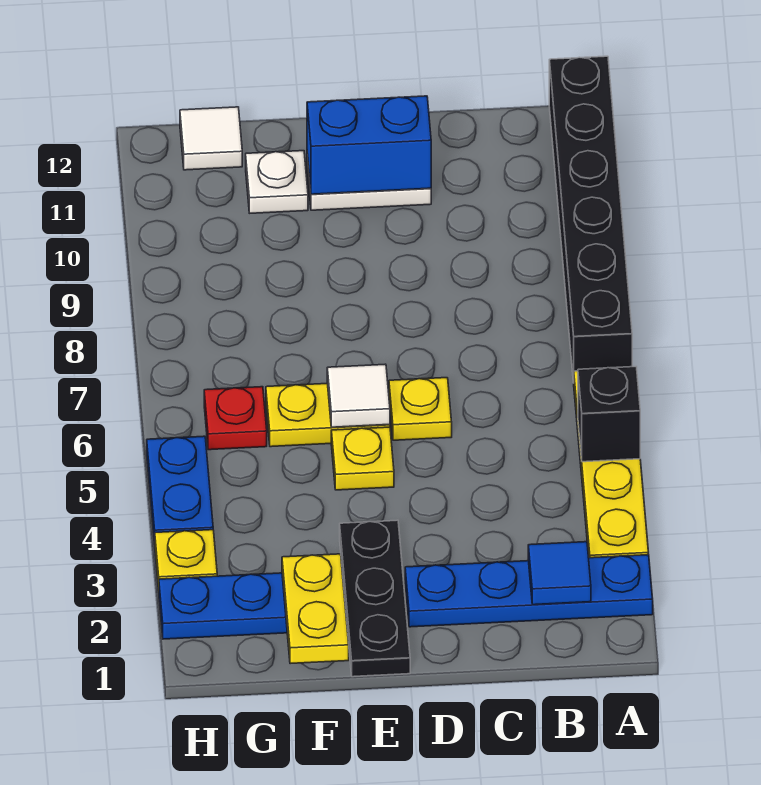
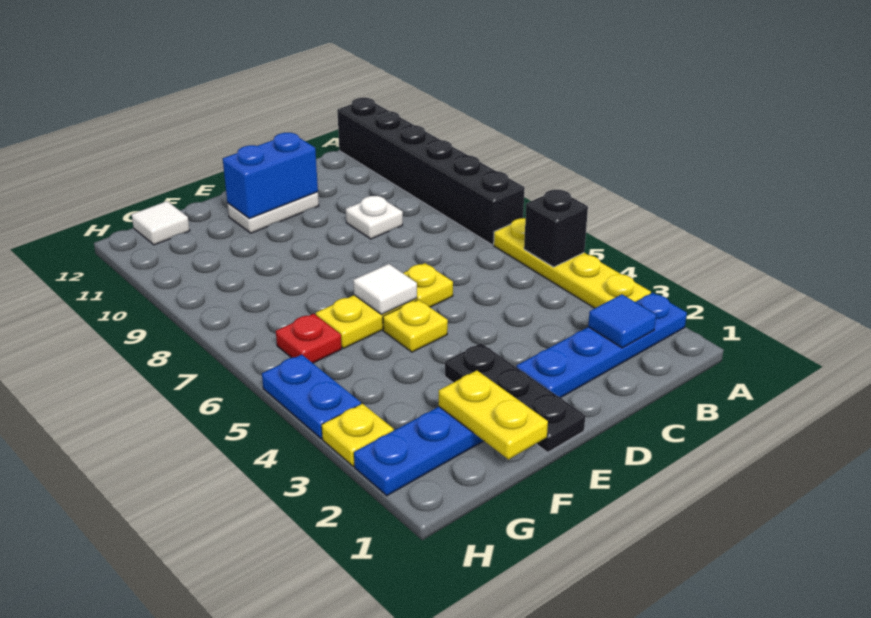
white 1x1 plate [246,151,308,213] -> white 1x1 plate moved to [346,196,403,239]

